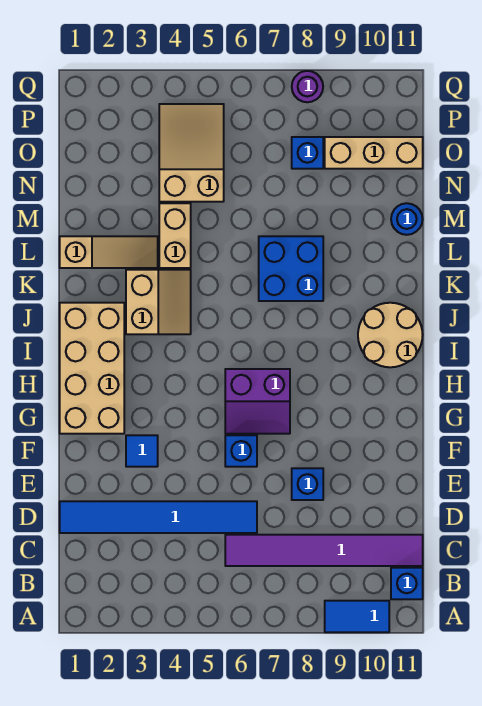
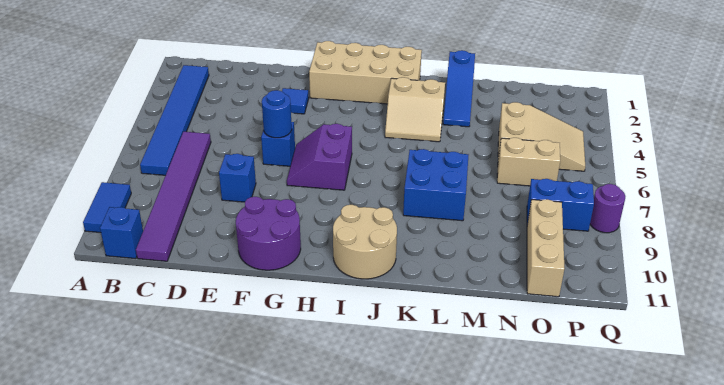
blue 1x6 tile [60,501,257,533] -> blue 1x6 tile moved to [140,65,209,175]
none -> purple 2x2 round brick [236,197,301,270]
tan 1x3 slope [60,236,158,268] -> blue 1x3 slope [443,50,475,127]
tan 1x2 brick [159,203,191,268] -> tan 1x2 brick moved to [497,138,560,186]
blue 1x1 round brick [391,203,423,235] -> blue 1x1 round brick moved to [262,90,292,138]
blue 1x1 brick [292,137,323,169] -> blue 1x2 brick [527,179,594,231]

